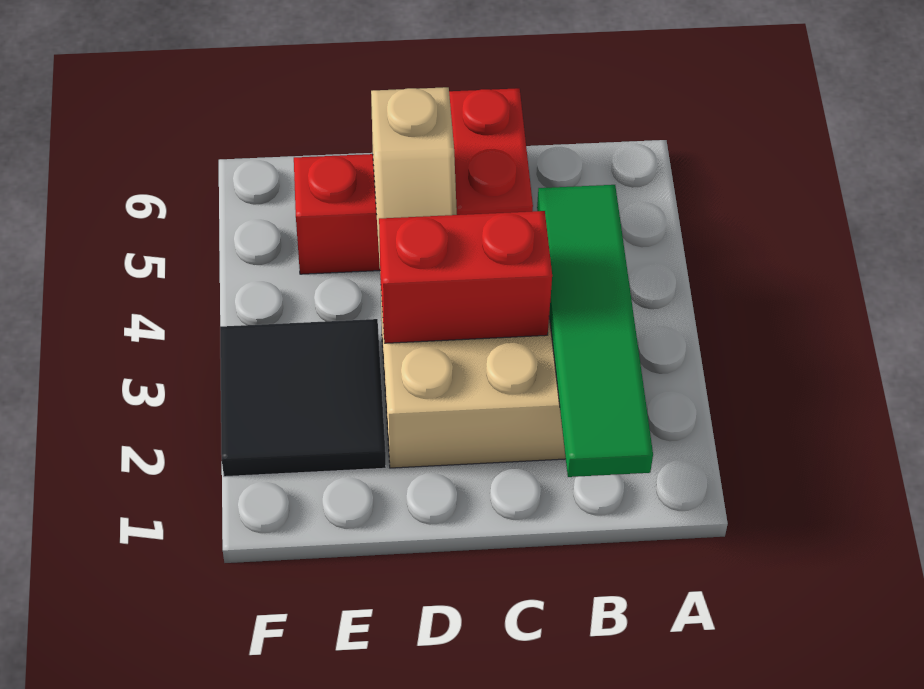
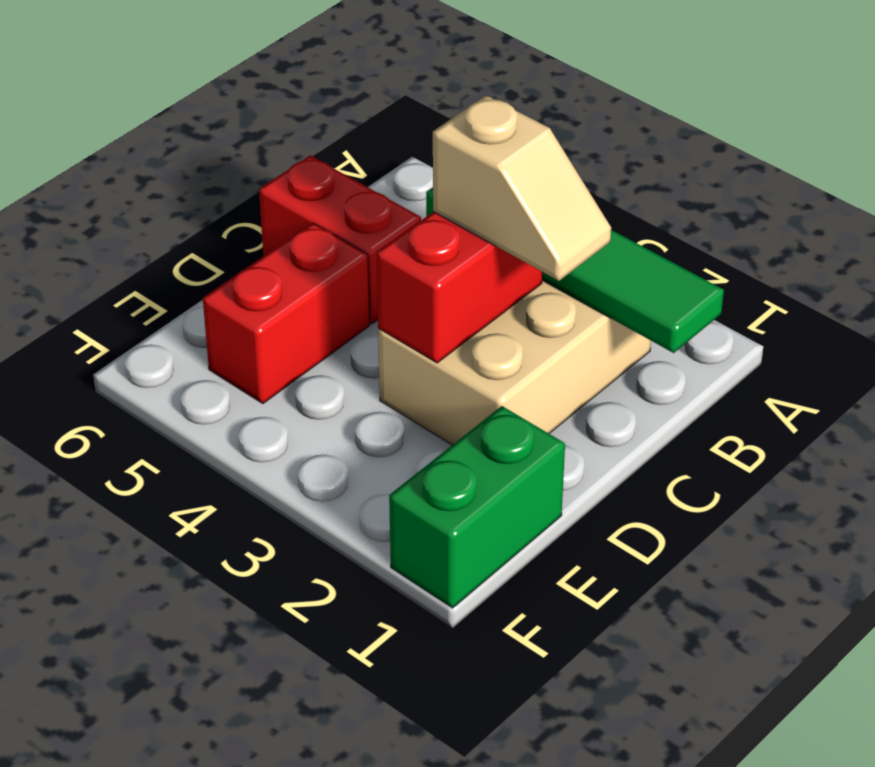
tan 1x2 slope [371,87,457,263] -> tan 1x2 slope moved to [433,95,611,281]
none -> green 1x2 brick [389,406,565,608]
black 2x2 tile [220,319,386,477] -> none

